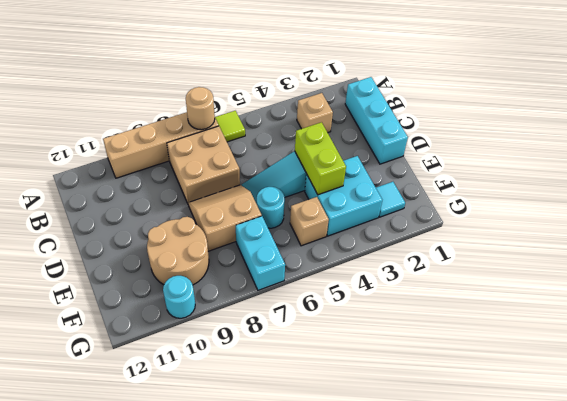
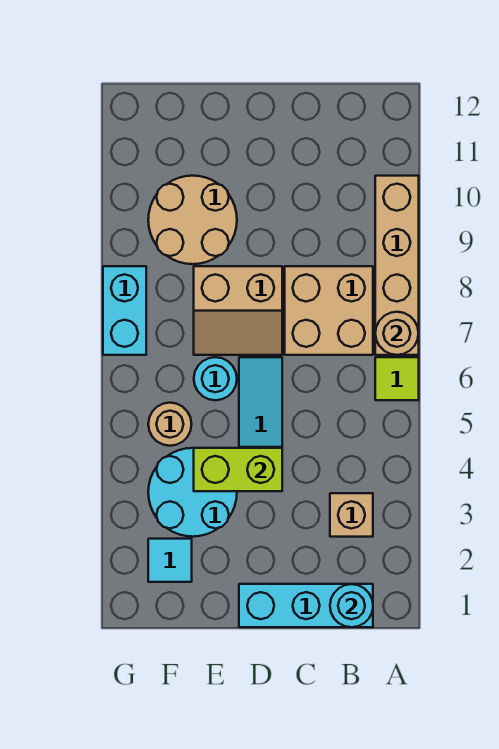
tan 2x2 slope [188,185,262,251] -> tan 2x2 slope turned to [194,266,282,355]
cyan 2x2 brick [305,156,382,236] -> cyan 2x2 round brick [148,448,237,537]
tan 1x1 brick [290,197,329,246] -> tan 1x1 round brick [148,403,192,446]
cyan 1x2 brick [236,216,285,290] -> cyan 1x2 brick turned to [103,266,146,355]
cyan 1x1 round brick [163,276,195,318] -> cyan 1x1 round brick moved to [330,584,373,627]

